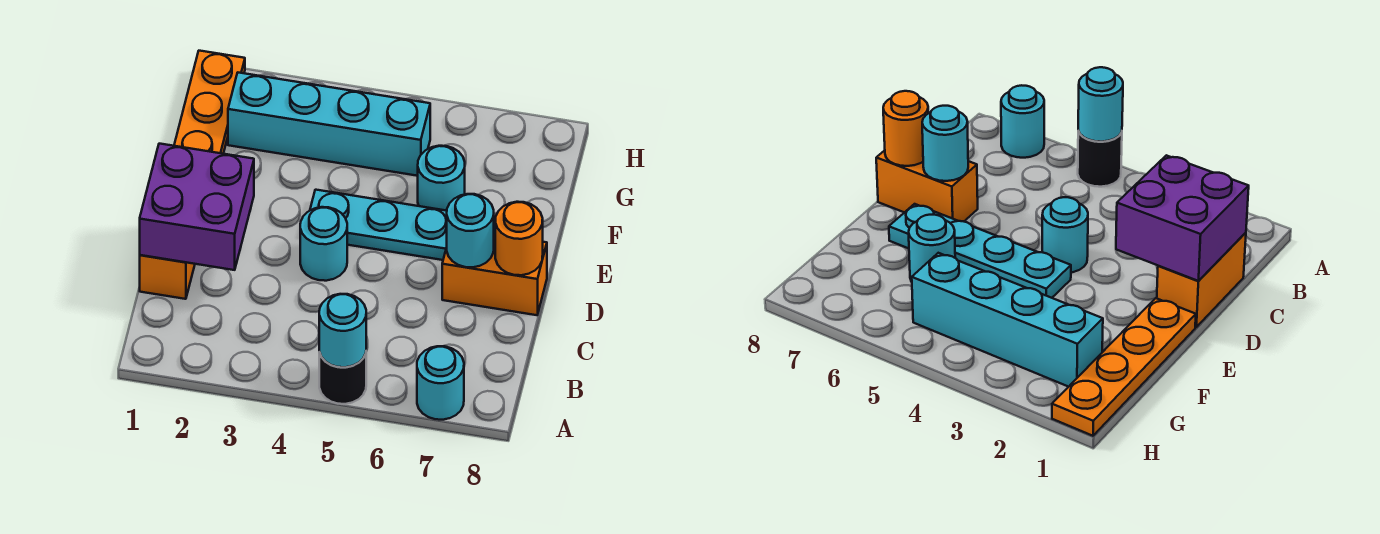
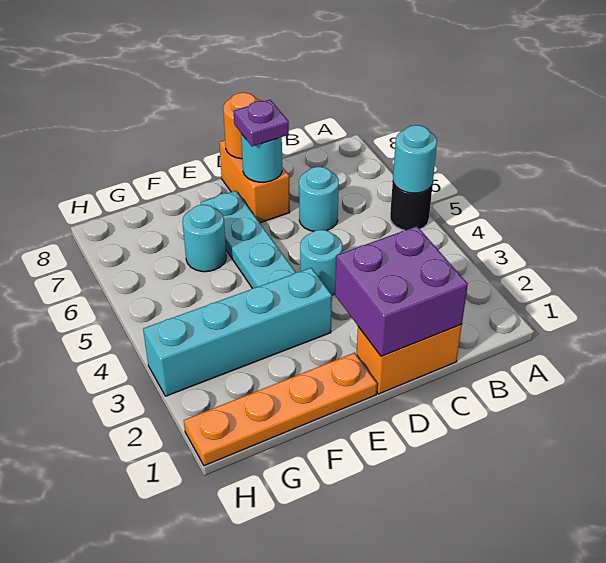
cyan 1x1 round brick [417,346,464,420] -> cyan 1x1 round brick moved to [299,167,339,231]
none -> purple 1x1 plate [234,100,289,146]
cyan 1x4 brick [228,73,430,176] -> cyan 1x4 brick turned to [143,268,332,396]

